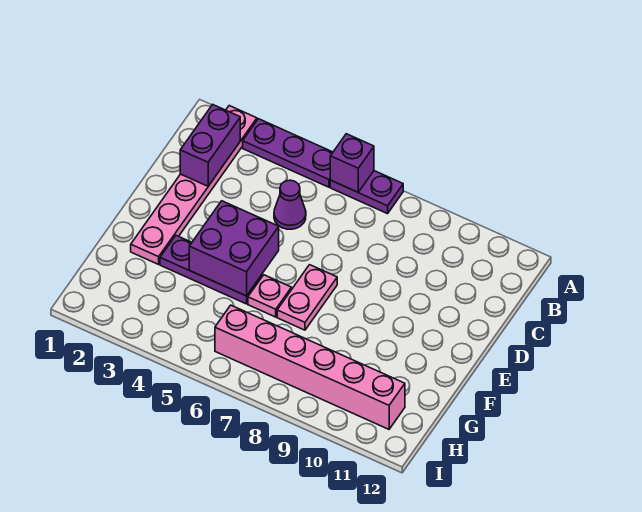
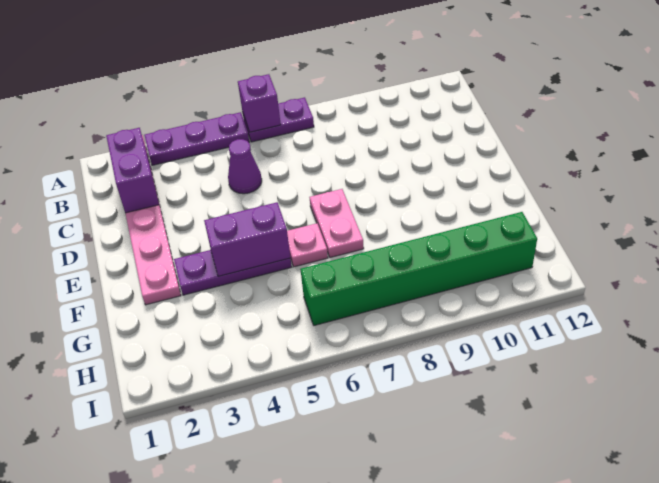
purple 2x2 brick [189,201,279,296] -> purple 1x2 brick [204,202,290,276]
pink 1x6 brick [215,305,405,429] -> green 1x6 brick [300,212,537,326]

